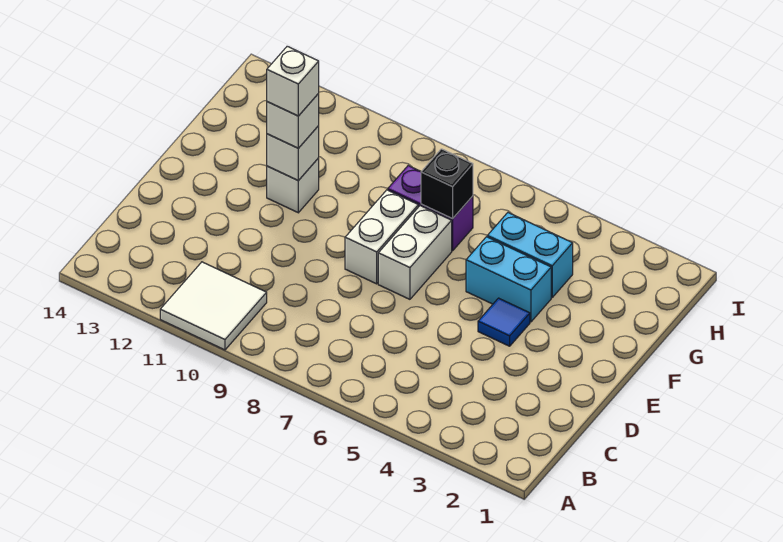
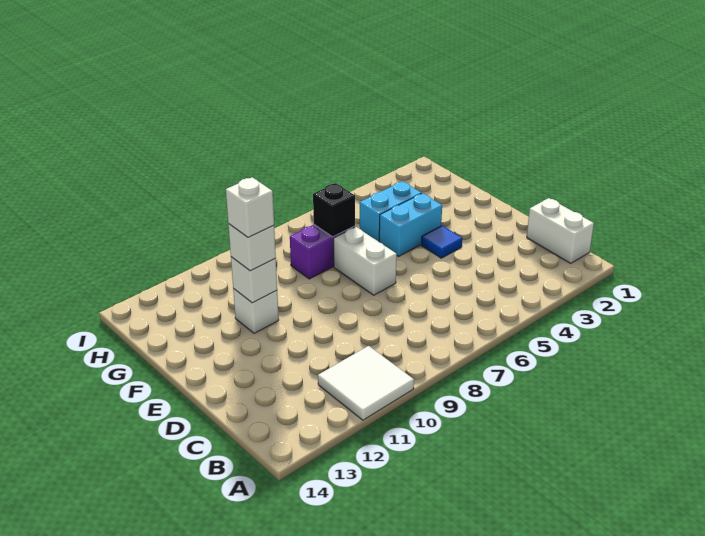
white 1x2 brick [345,190,418,284] -> white 1x2 brick moved to [527,198,594,263]

